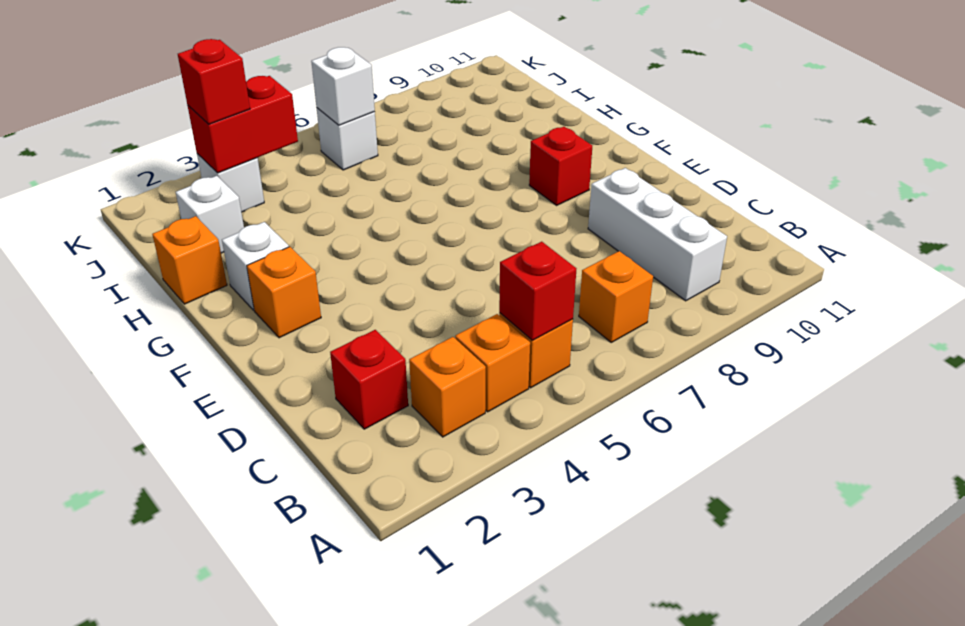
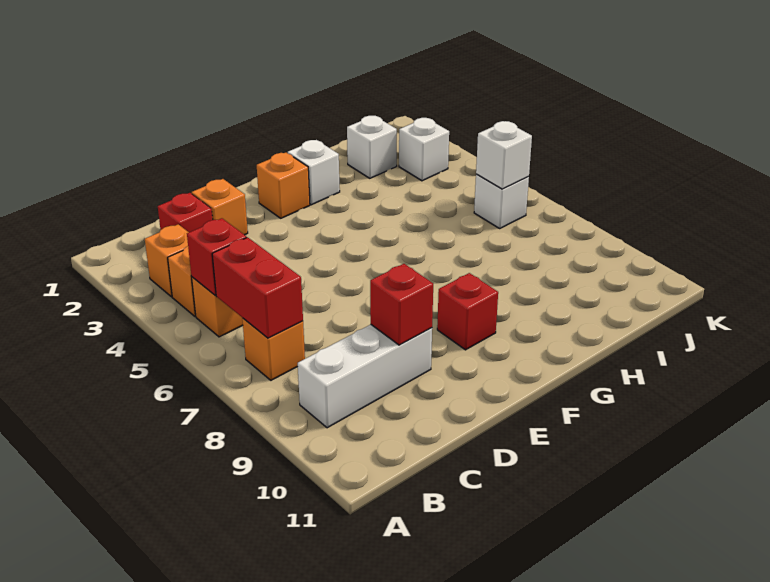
orange 1x1 brick [152,216,227,304] -> orange 1x1 brick moved to [192,179,248,235]
red 1x2 brick [188,76,298,173] -> red 1x2 brick moved to [212,237,303,338]
red 1x1 brick [178,39,250,124] -> red 1x1 brick moved to [370,264,433,345]

